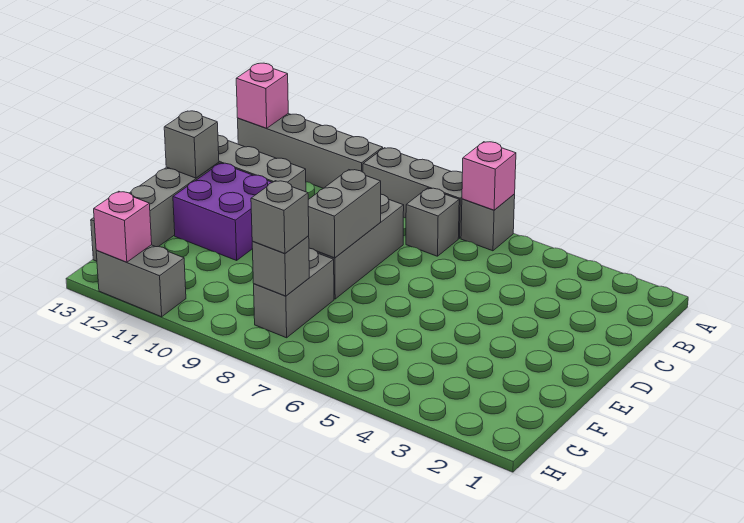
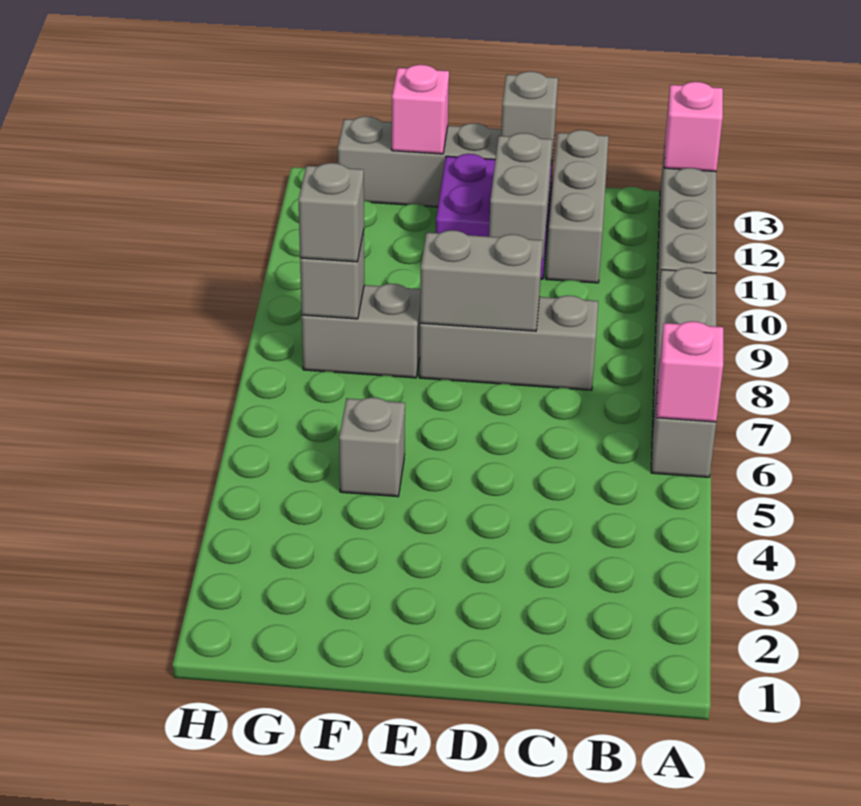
grey 1x1 brick [406,188,459,256] -> grey 1x1 brick moved to [339,397,405,497]
grey 1x2 brick [96,245,186,317] -> grey 1x2 brick moved to [489,133,552,259]
pink 1x1 brick [94,191,152,262] -> pink 1x1 brick moved to [392,65,449,154]

